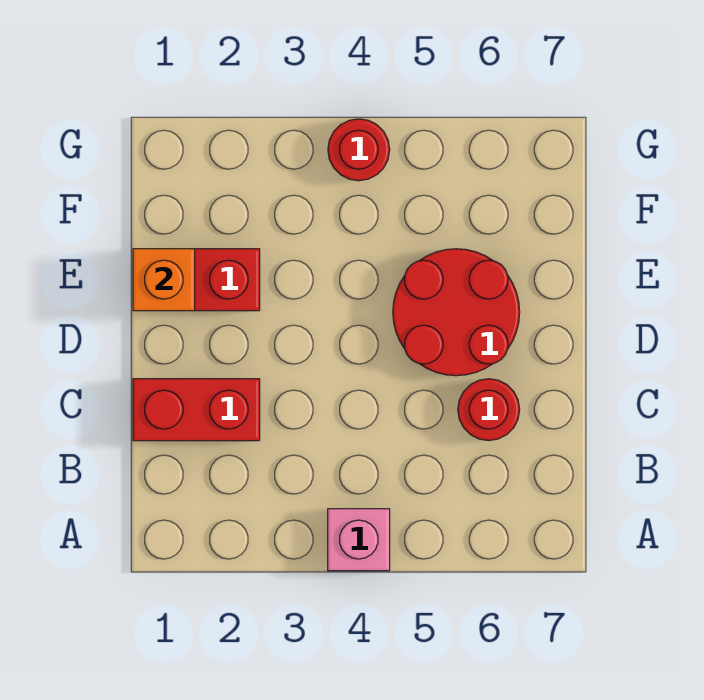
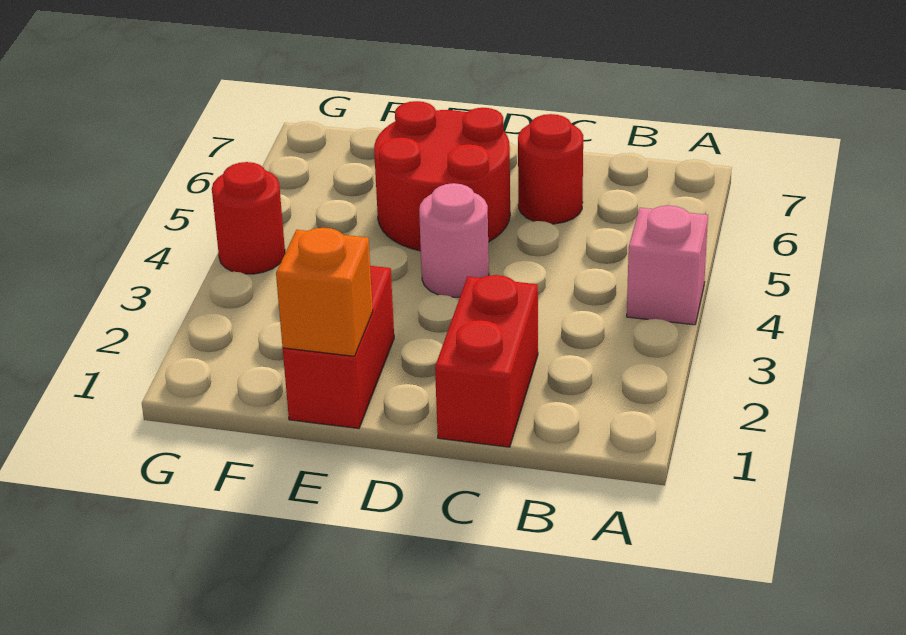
none -> pink 1x1 round brick [419,183,489,297]

